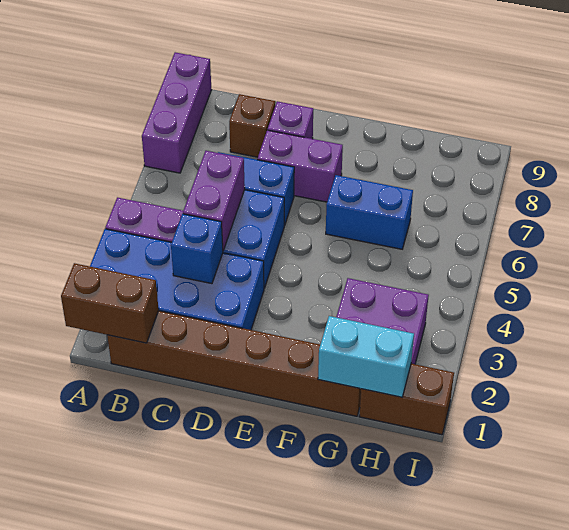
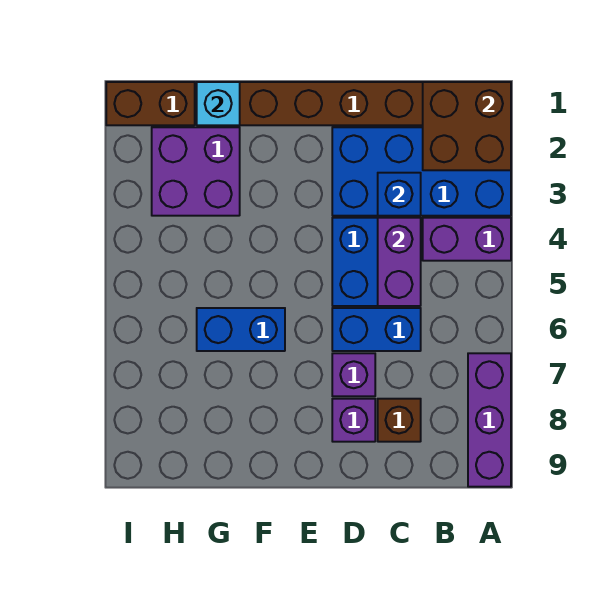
brown 1x2 brick [61,263,159,343] -> brown 2x2 brick [423,82,511,170]
purple 1x2 brick [257,130,343,202] -> purple 1x1 brick [332,353,375,396]
cyan 1x2 brick [318,316,414,397] -> cyan 1x1 brick [197,82,240,125]

